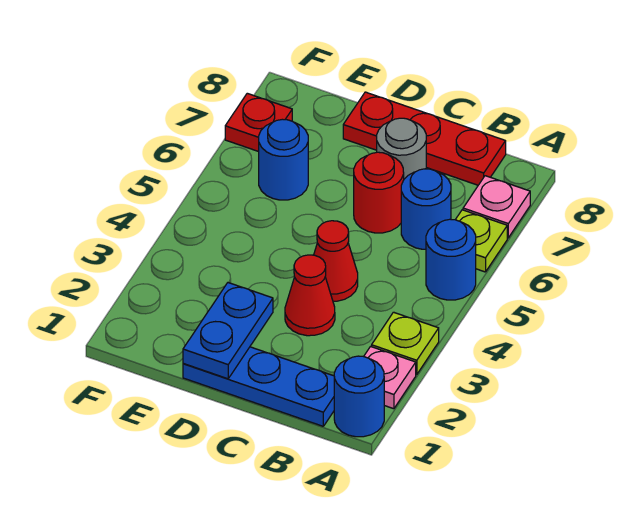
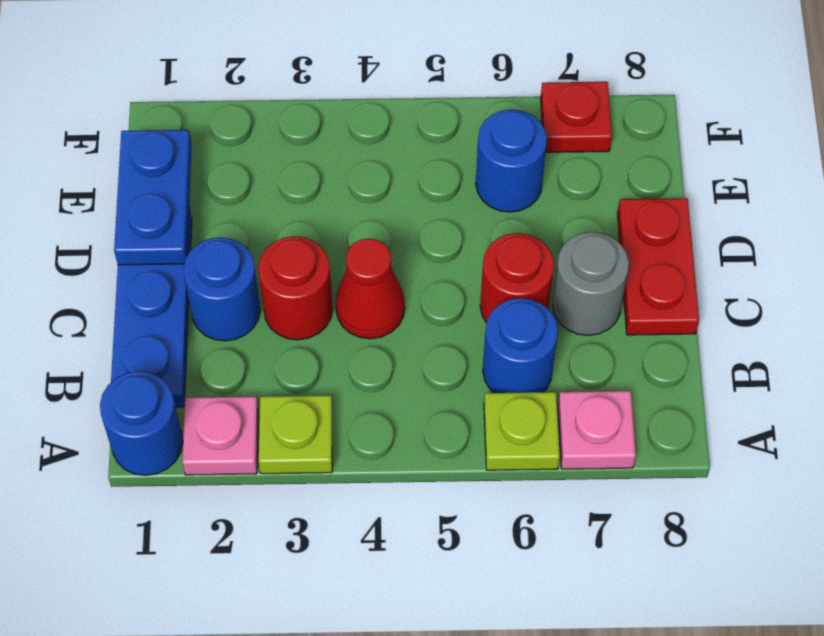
blue 1x1 round brick [426,219,476,300] -> blue 1x1 round brick moved to [183,237,260,341]
red 1x3 plate [343,92,506,185] -> red 1x2 plate [618,198,699,335]
red 1x1 cone [285,255,335,336] -> red 1x1 round brick [258,236,333,340]
blue 1x2 plate [183,283,273,379] -> blue 1x2 plate turned to [114,130,192,265]

